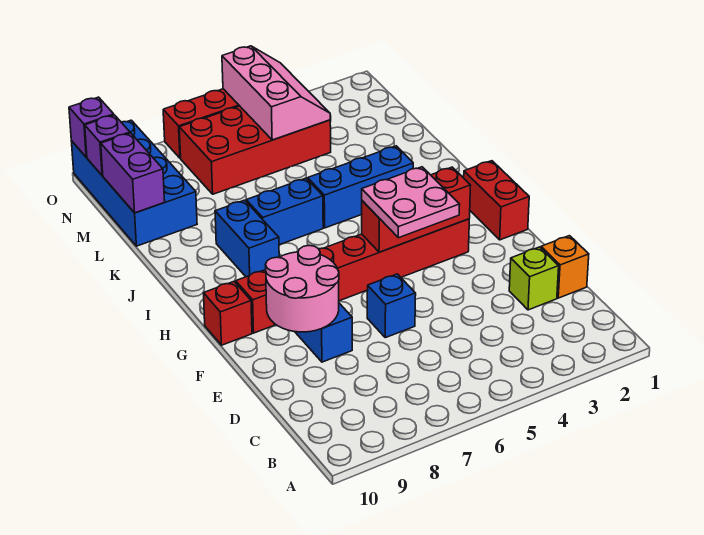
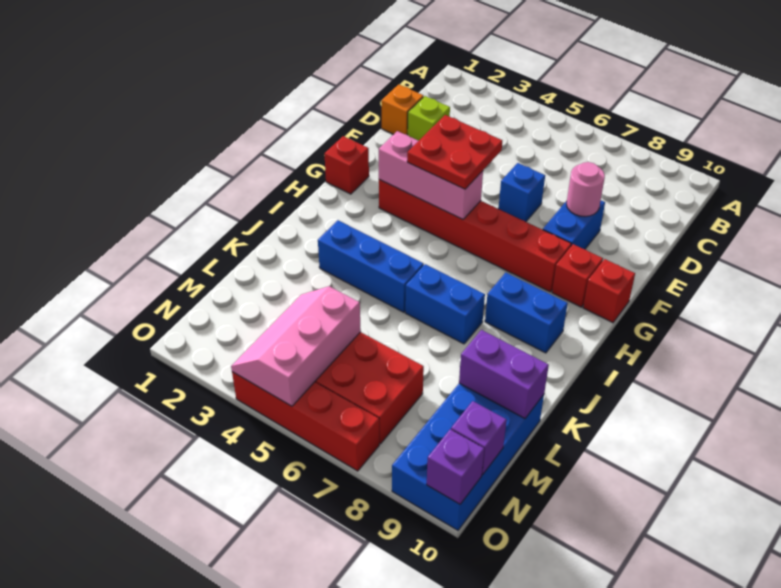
pink 2x2 round brick [266,246,339,332] -> pink 1x1 round brick [567,162,605,217]
pink 2x2 plate [362,167,460,238] -> red 2x2 plate [407,115,502,189]
red 1x2 brick [464,161,529,240] -> red 1x1 brick [324,136,369,194]
red 1x3 brick [362,167,471,252] -> pink 1x3 brick [379,131,483,219]
blue 1x2 brick [215,200,279,277] -> blue 1x2 brick turned to [485,273,568,353]
purple 1x2 brick [101,133,165,213] -> purple 1x2 brick turned to [459,330,549,418]

